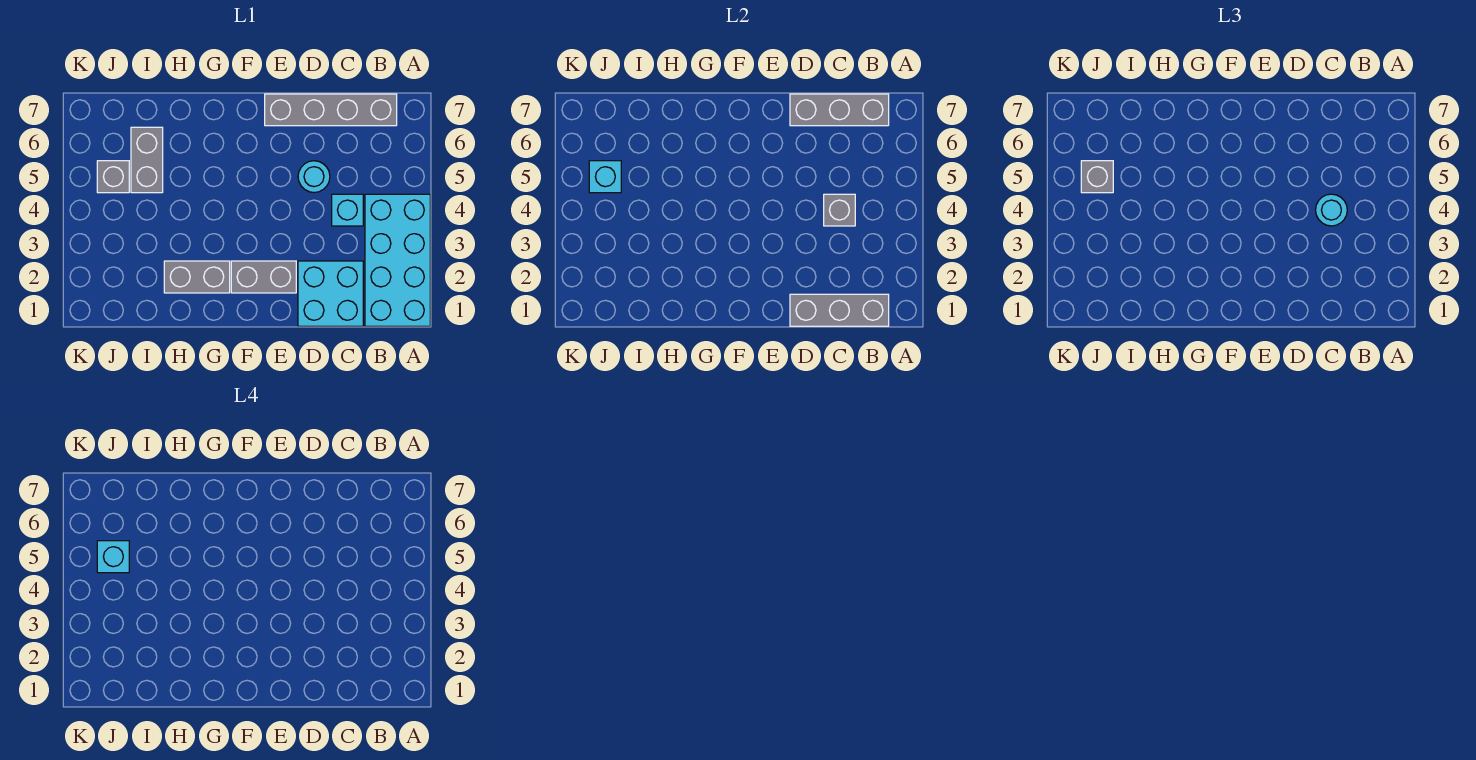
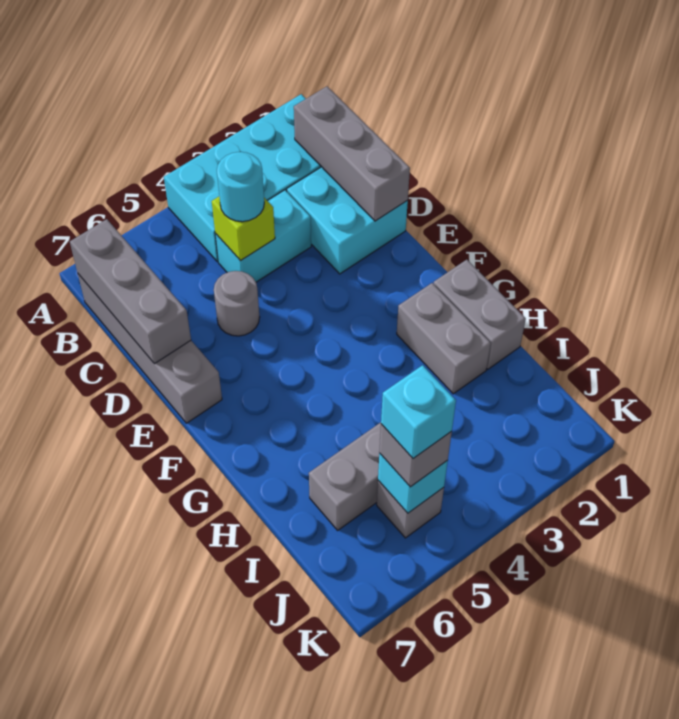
cyan 1x1 brick [332,194,363,226] -> cyan 1x2 brick [215,190,311,282]
grey 1x1 brick [824,194,855,226] -> lime 1x1 brick [212,197,275,261]
cyan 1x1 round brick [298,161,330,193] -> grey 1x1 round brick [214,271,260,336]
grey 1x2 brick [231,261,296,293] -> grey 1x2 brick moved to [434,260,526,369]

